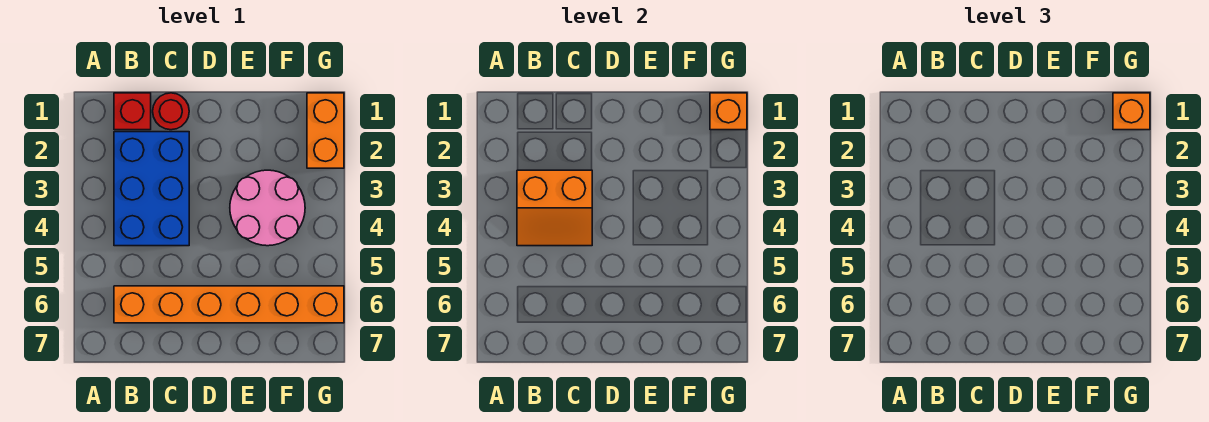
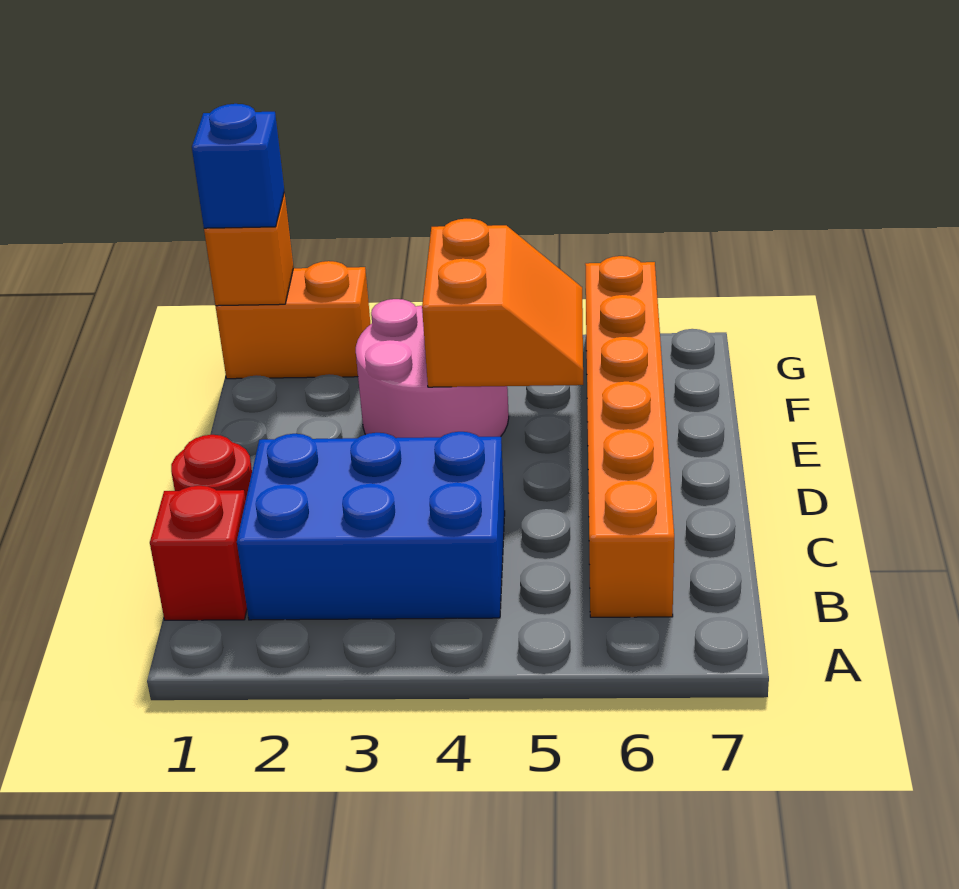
orange 2x2 slope [517,170,592,246] -> orange 2x2 slope moved to [422,219,583,387]
orange 1x1 brick [1113,93,1150,130] -> blue 1x1 brick [192,104,284,228]

